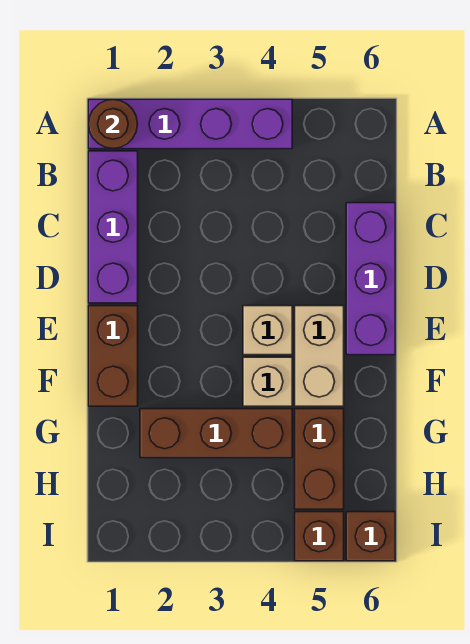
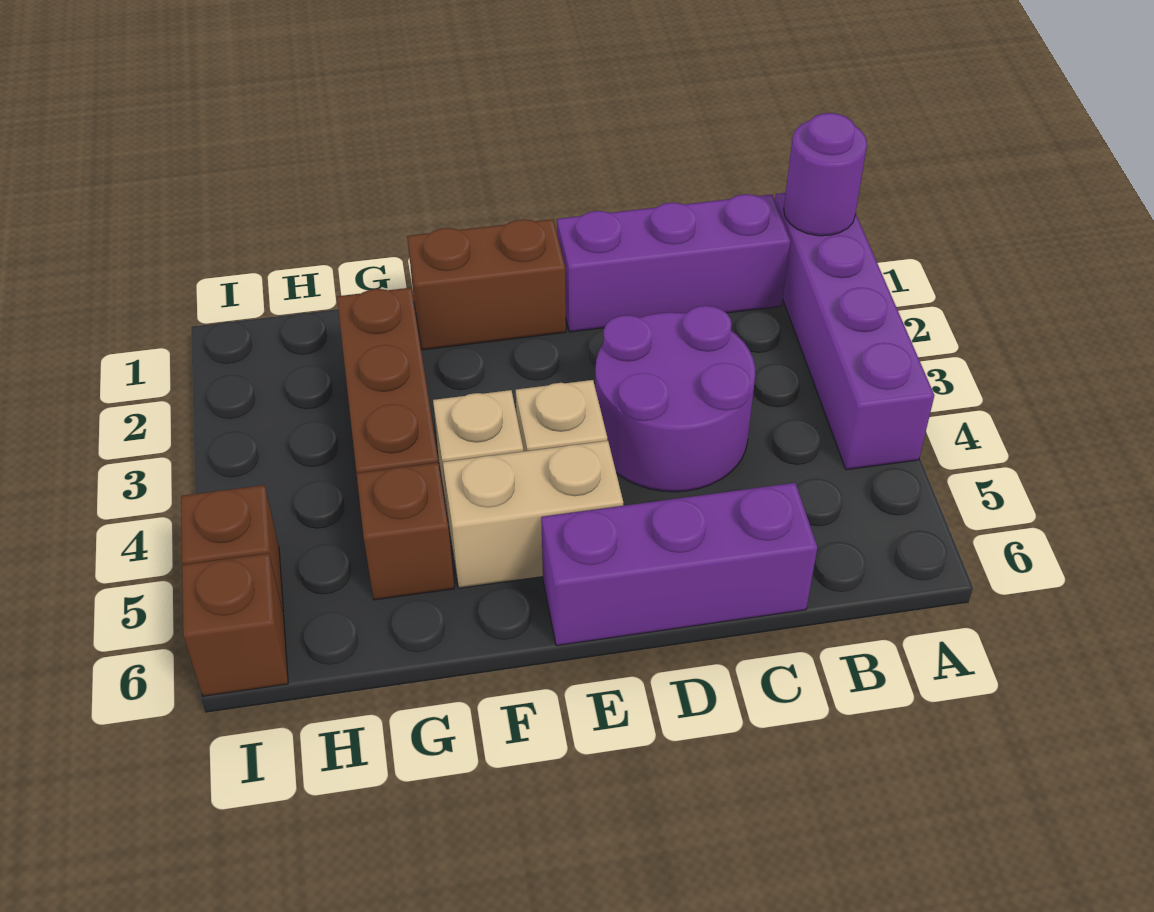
brown 1x1 round brick [88,99,137,148] -> purple 1x1 round brick [784,113,867,236]
none -> purple 2x2 round brick [595,306,755,492]
brown 1x2 brick [295,409,344,509] -> brown 1x1 brick [357,463,454,600]

